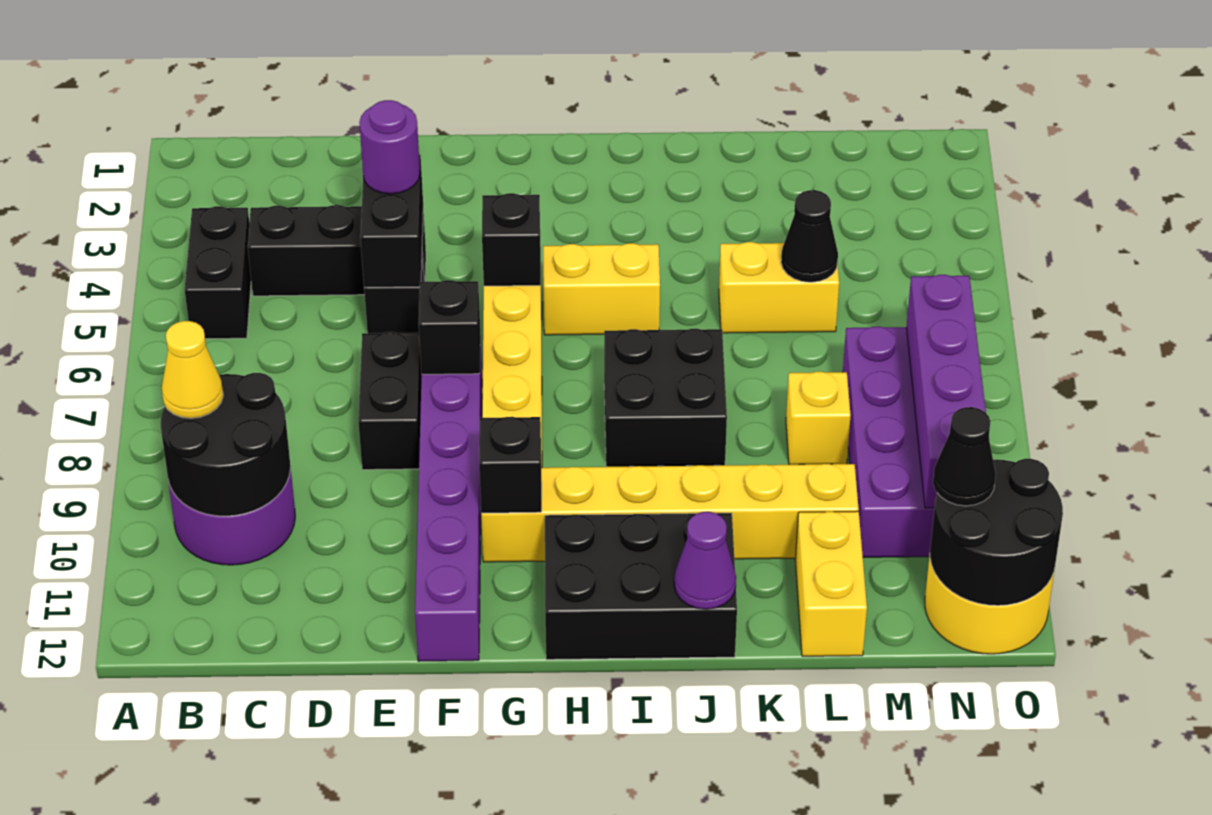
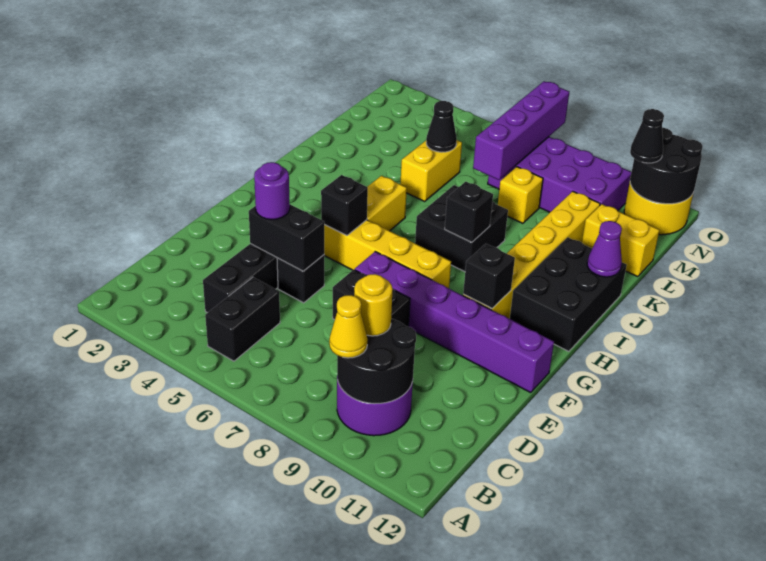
black 1x2 brick [185,206,251,339] -> black 1x2 brick turned to [205,277,280,361]
none -> yellow 1x1 round brick [354,274,393,336]
black 1x1 brick [419,280,480,374] -> black 1x1 brick moved to [445,182,493,242]
purple 1x4 brick [906,275,986,508] -> purple 1x4 brick turned to [473,81,569,180]

